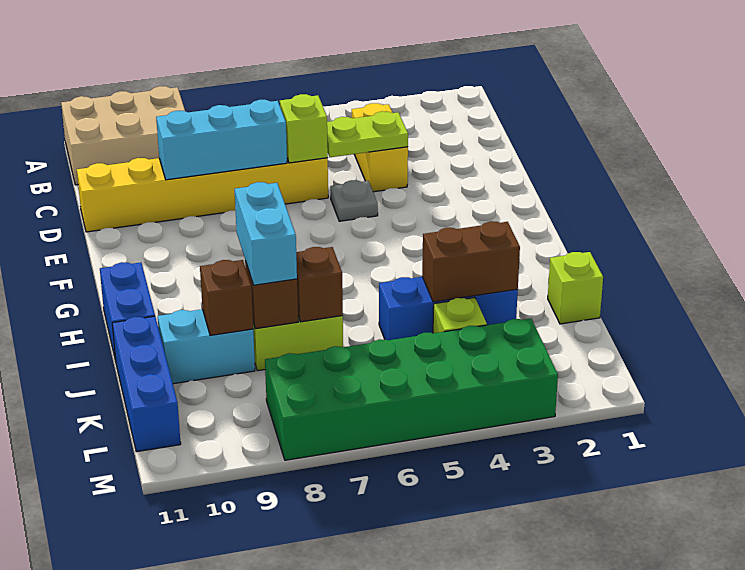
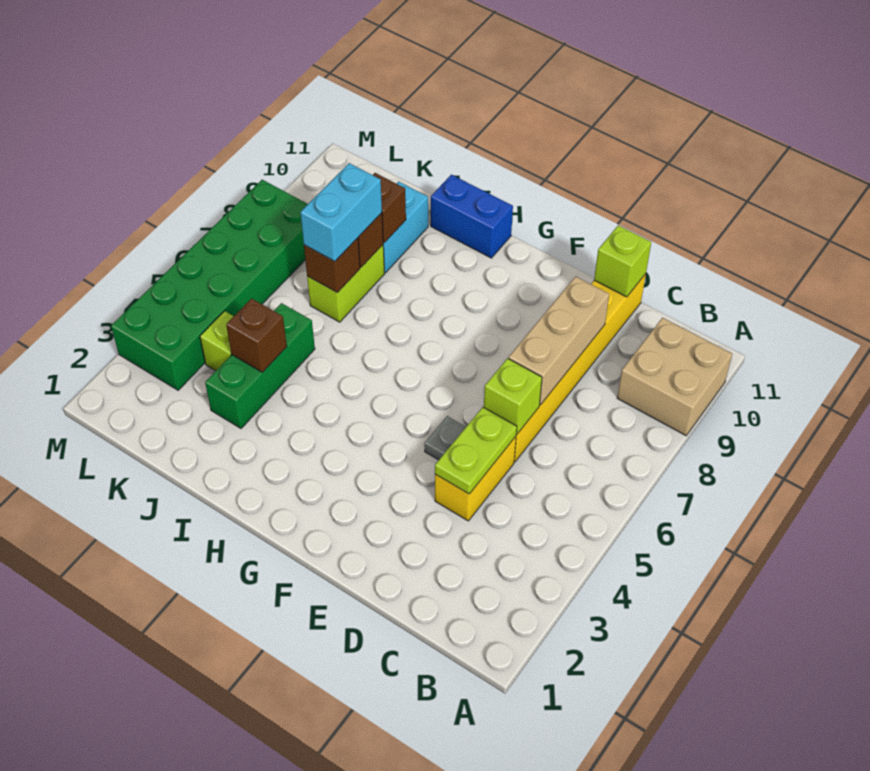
tan 2x3 brick [61,86,185,185] -> tan 2x2 brick [617,318,732,436]
yellow 1x2 brick [352,103,408,192] -> yellow 1x2 brick turned to [435,436,516,521]
cyan 1x3 brick [156,100,287,180] -> tan 1x3 brick [509,277,609,405]
cyan 1x2 brick [235,182,297,285] -> cyan 1x2 brick turned to [300,163,382,262]
lime 1x1 brick [548,252,603,324] -> lime 1x1 brick moved to [594,225,651,297]
blue 1x3 brick [379,277,518,340] -> green 1x3 brick [205,303,315,428]
brown 1x2 brick [422,221,520,302] -> brown 1x1 brick [226,299,287,372]
blue 1x3 brick [112,316,181,452] -> none

